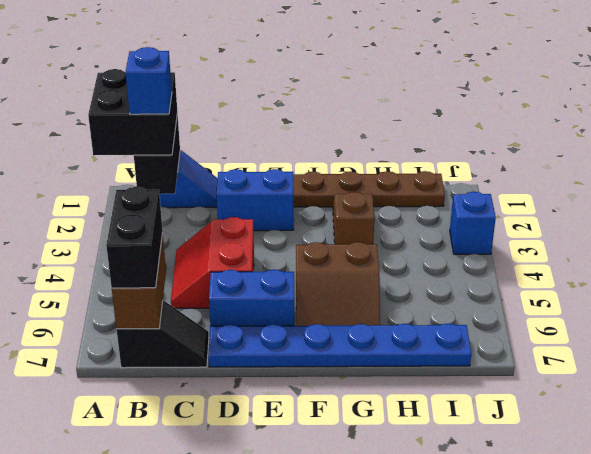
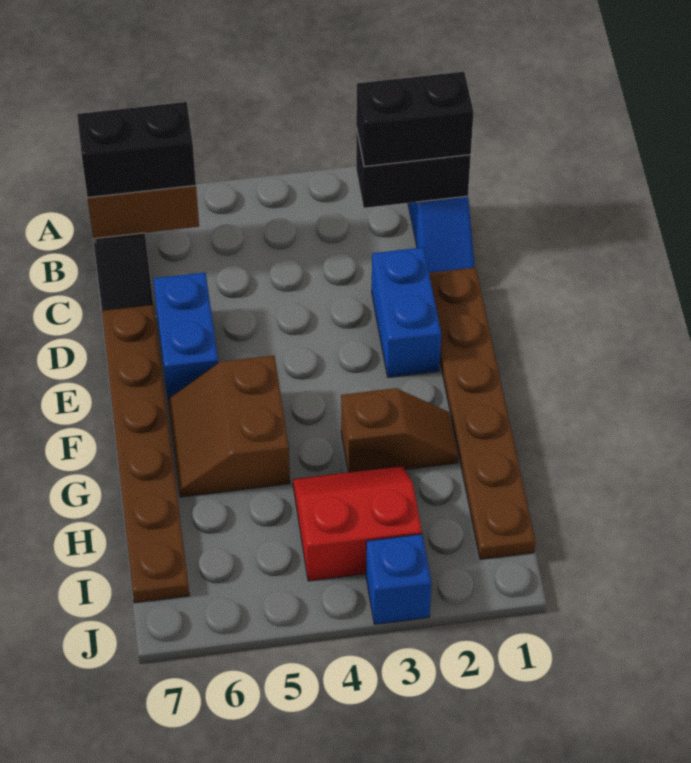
black 2x2 brick [88,69,177,155] -> black 1x2 brick [356,72,473,167]
blue 1x1 brick [126,47,172,114] -> none
red 2x2 slope [171,217,254,308] -> red 2x2 slope moved to [293,466,422,581]
blue 1x6 plate [208,324,471,367] -> brown 1x6 plate [102,305,189,603]

